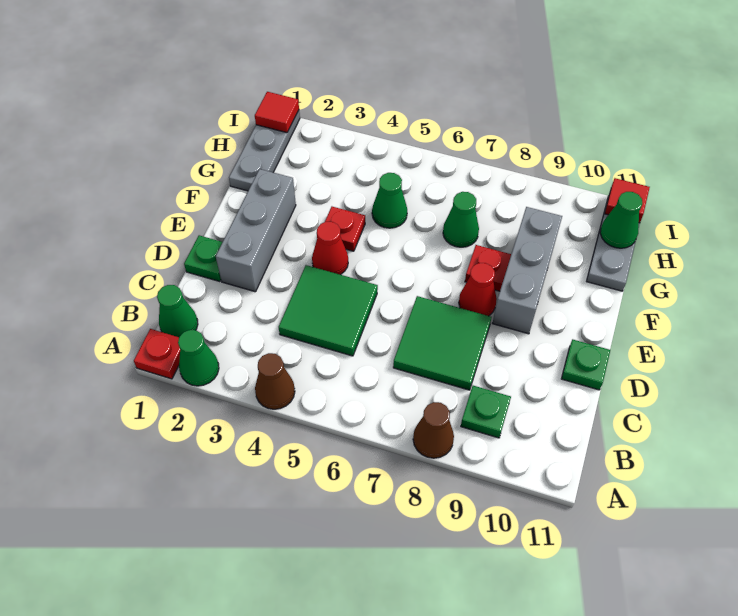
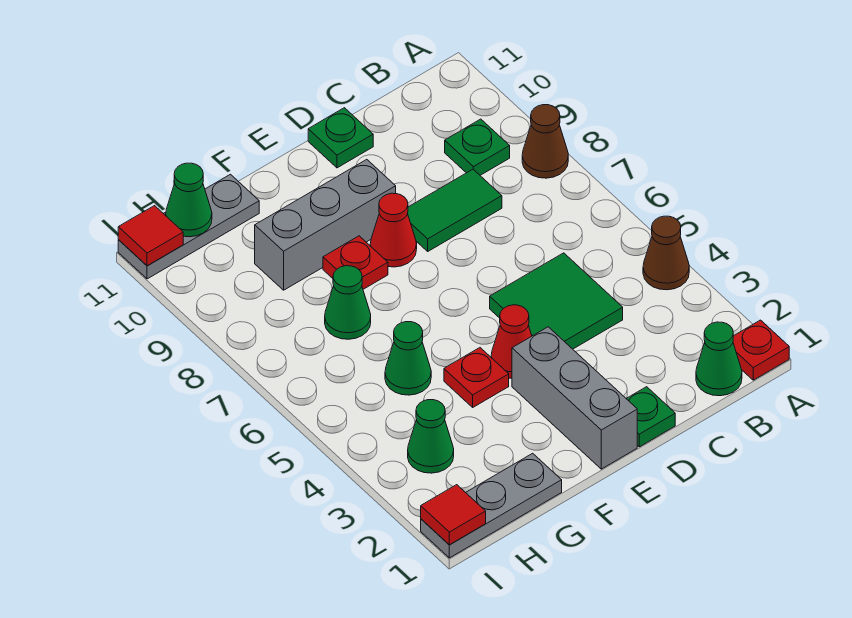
green 1x1 cone [178,330,219,386] -> green 1x1 cone moved to [408,400,454,473]
green 2x2 tile [393,296,491,390] -> green 1x2 tile [408,169,502,251]
grey 1x3 brick [216,169,296,292] -> grey 1x3 brick turned to [512,327,637,469]

